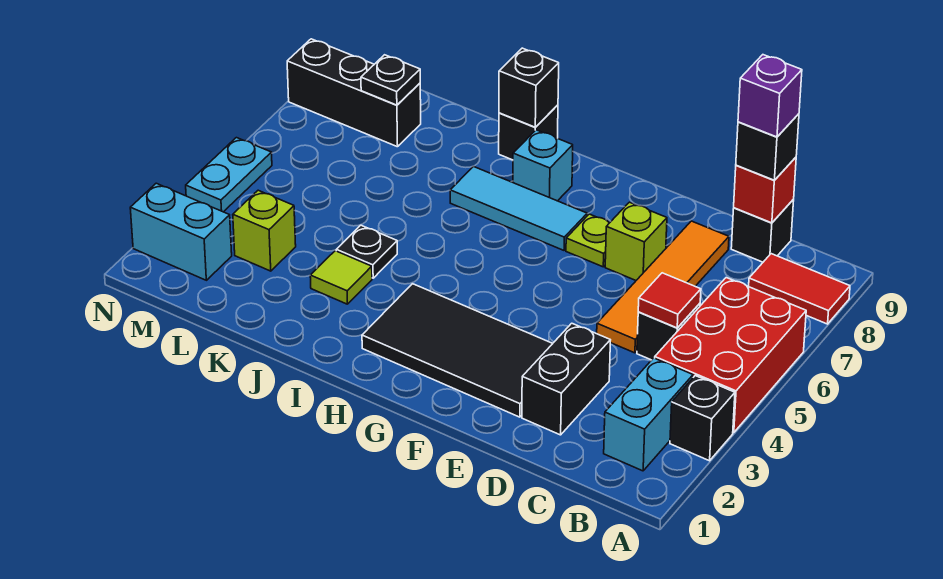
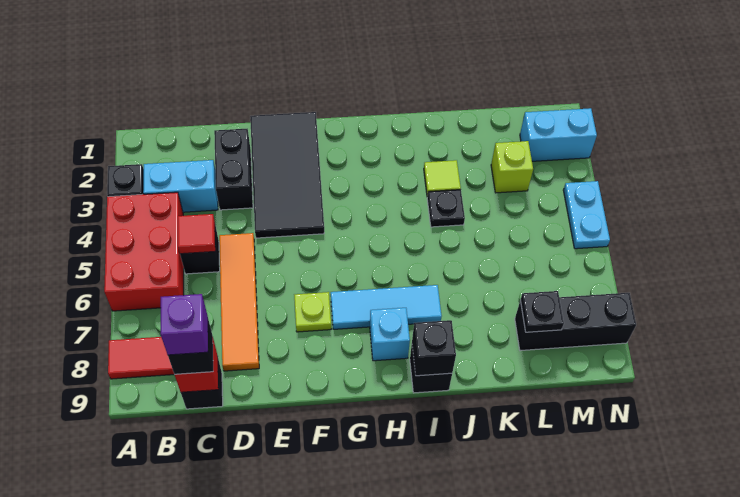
cyan 1x2 brick [604,358,693,471] -> cyan 1x2 brick turned to [143,160,218,212]
black 2x4 tile [362,284,553,417] -> black 2x4 tile turned to [250,112,324,238]
lime 1x1 brick [605,202,667,280] -> none

